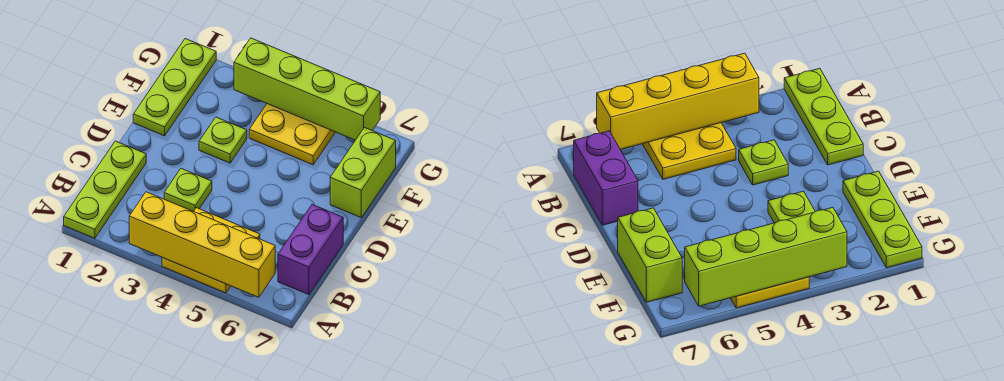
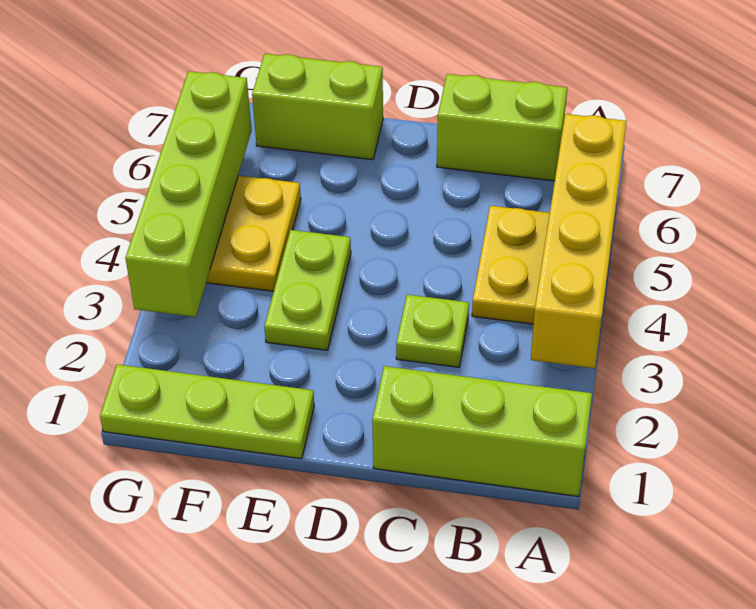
lime 1x3 plate [64,141,146,238] -> lime 1x3 brick [372,366,592,497]
purple 1x2 brick [278,205,343,295] -> lime 1x2 brick [437,74,567,181]
lime 1x1 plate [199,117,247,163] -> lime 1x2 plate [264,230,351,350]

